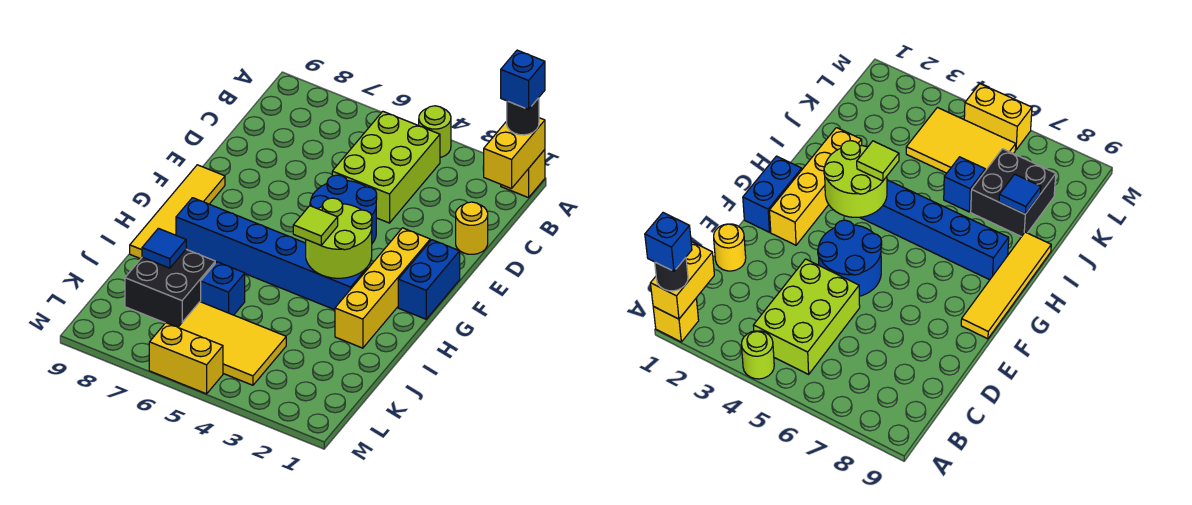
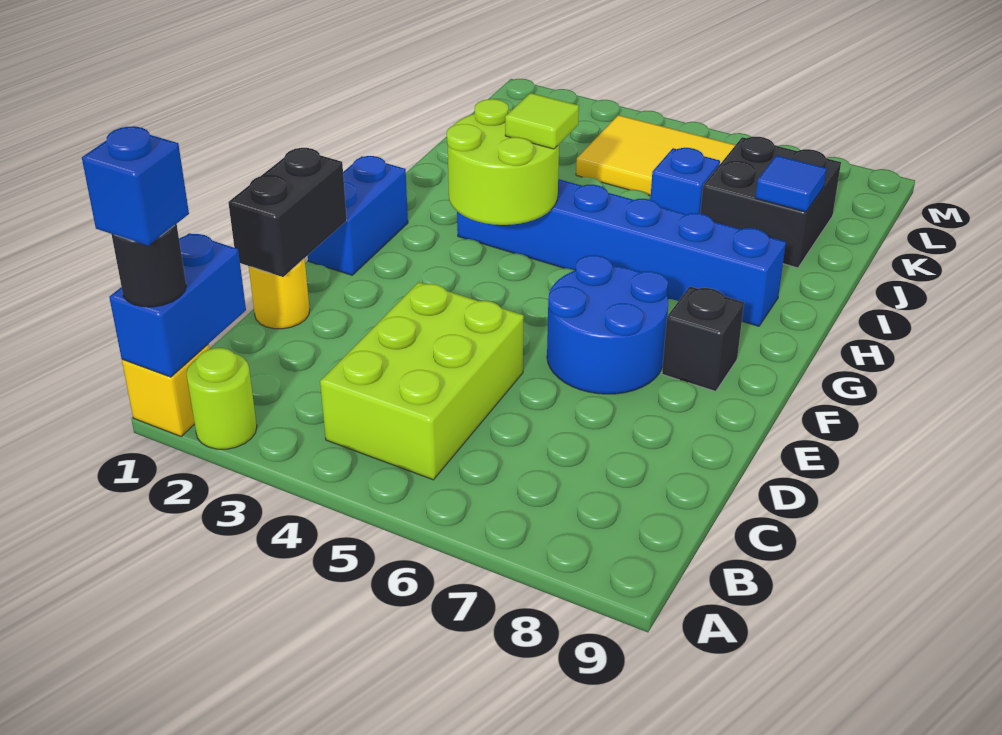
yellow 1x2 brick [483,118,545,189] -> blue 1x2 brick [109,233,246,377]
lime 1x1 round brick [419,106,451,157] -> lime 1x1 round brick moved to [186,348,257,449]
none -> black 1x2 brick [228,148,347,277]
blue 2x2 round brick [310,175,377,243] -> blue 2x2 round brick moved to [547,255,668,394]
yellow 1x4 brick [335,228,430,348] -> none
none -> black 1x1 brick [662,286,744,391]
yellow 1x4 tile [130,165,225,259] -> none
yellow 1x2 brick [149,323,223,394] -> none

